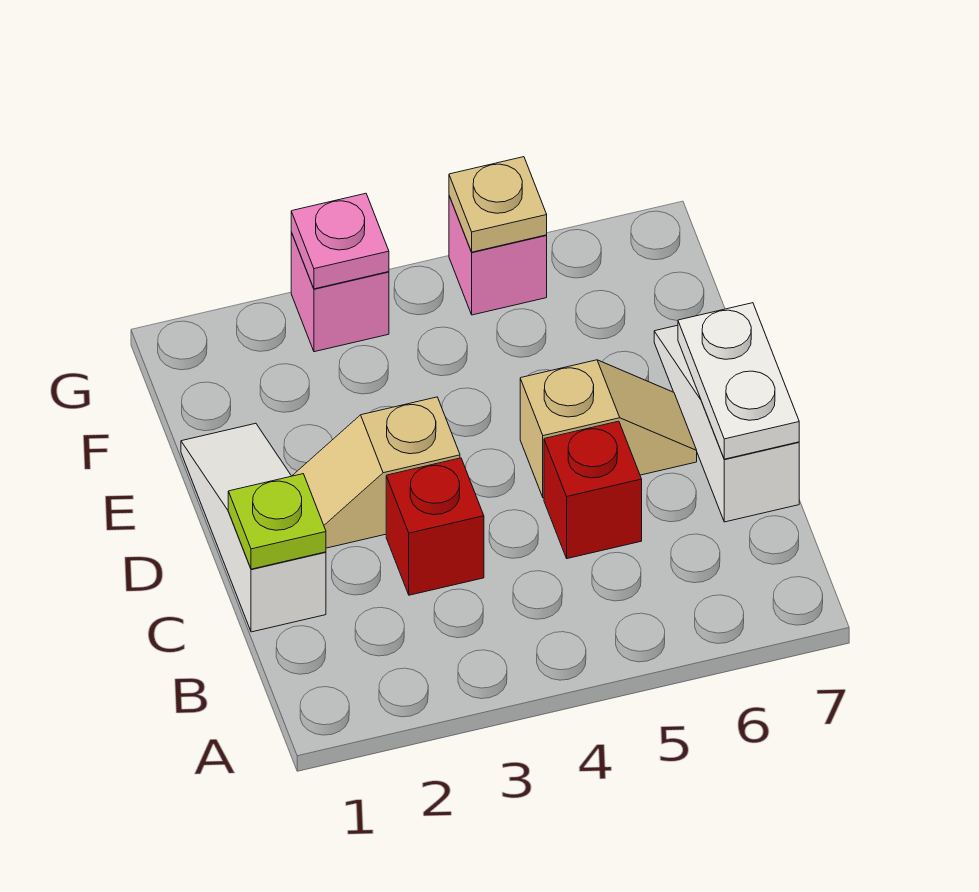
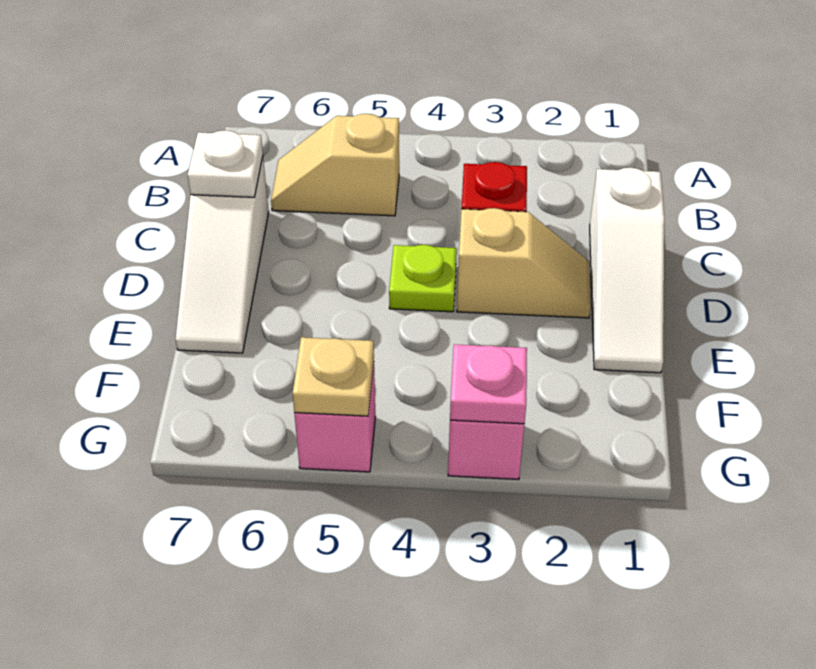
lime 1x1 plate [228,474,326,569] -> lime 1x1 plate moved to [389,245,457,312]
red 1x1 brick [544,421,642,559] -> none
white 1x2 plate [678,303,799,459] -> white 1x1 plate [188,130,263,197]
tan 1x2 slope [520,360,697,498] -> tan 1x2 slope moved to [271,114,399,216]

